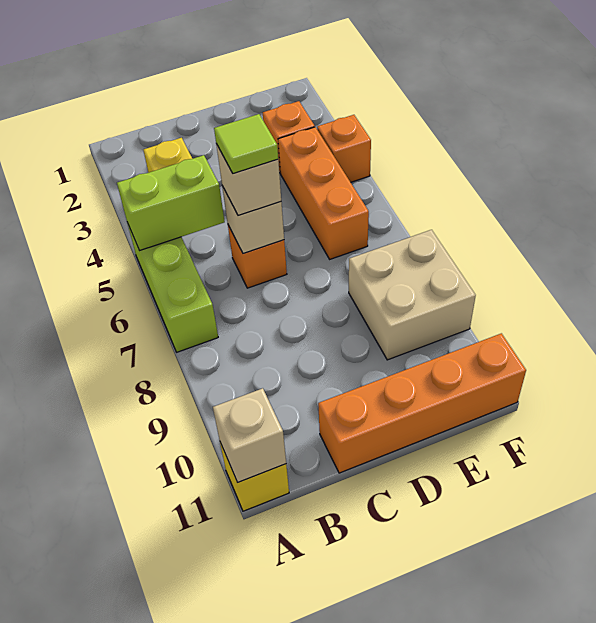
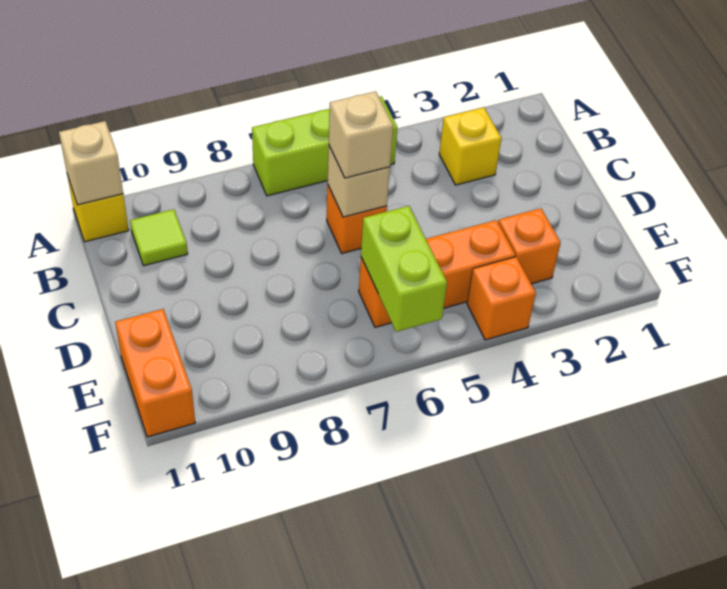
lime 1x2 brick [117,155,225,251] -> lime 1x2 brick moved to [361,206,447,332]
lime 1x1 tile [214,114,278,173] -> lime 1x1 tile moved to [130,209,188,266]
orange 1x4 brick [318,333,526,473] -> orange 1x2 brick [115,309,195,437]
tan 2x2 brick [349,230,476,360] -> none

